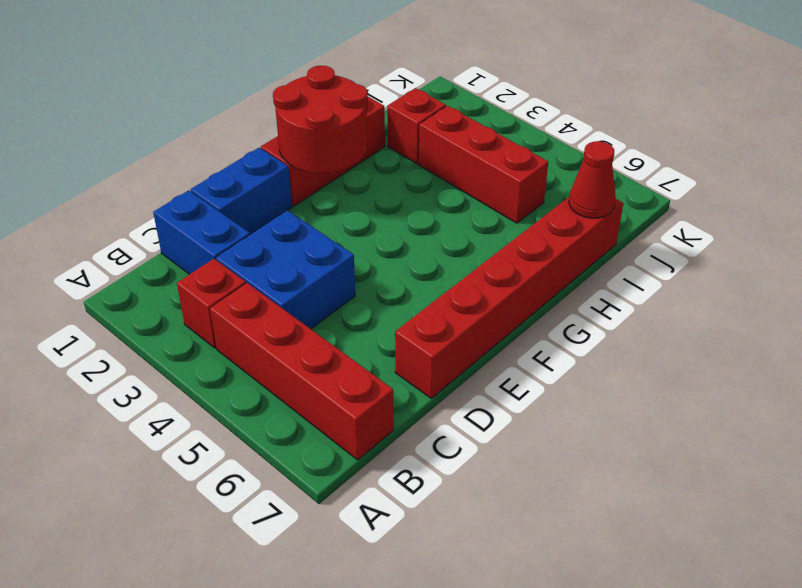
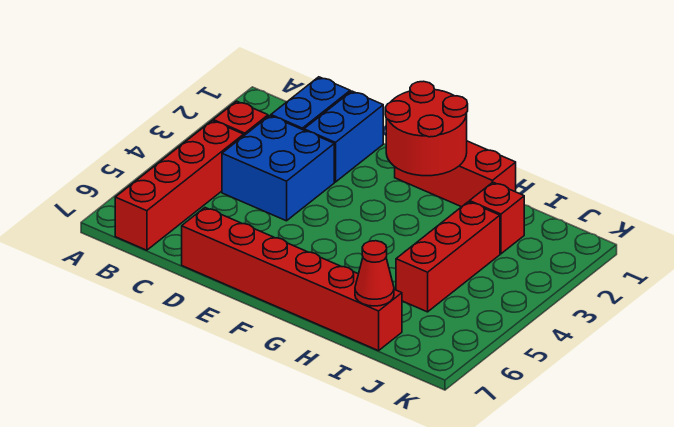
blue 1x2 brick [191,148,292,235] -> blue 1x2 brick turned to [304,91,383,182]

